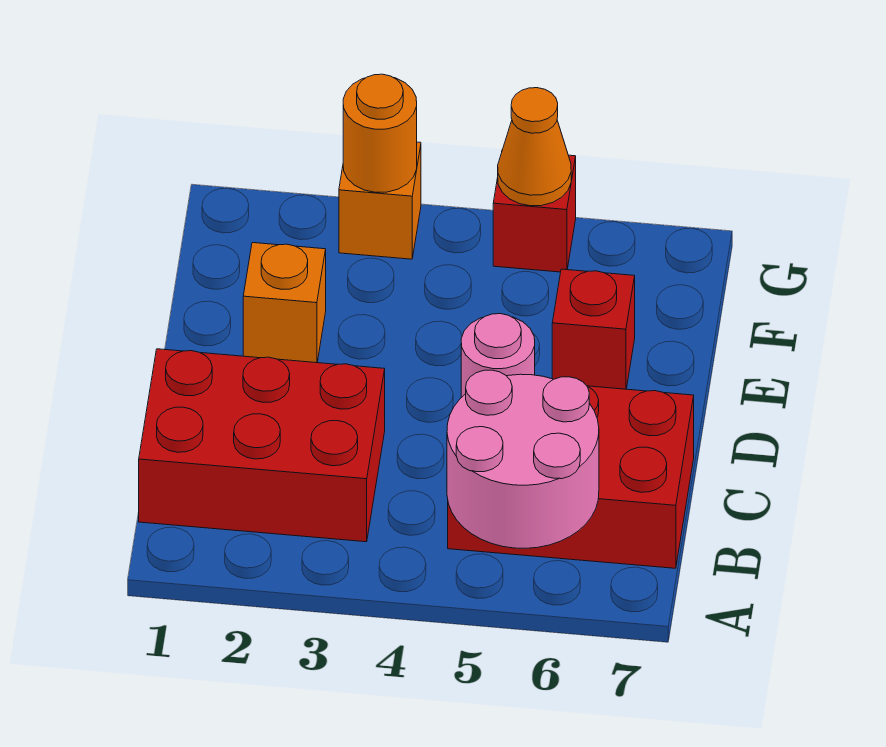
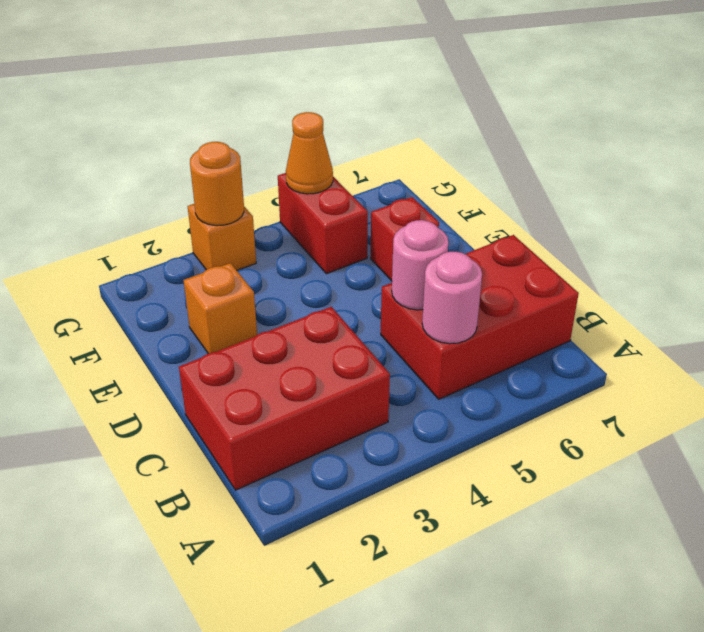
pink 2x2 round brick [447,370,599,548] -> pink 1x1 round brick [422,252,482,344]
red 1x1 brick [493,155,576,272] -> red 1x2 brick [278,173,368,274]

